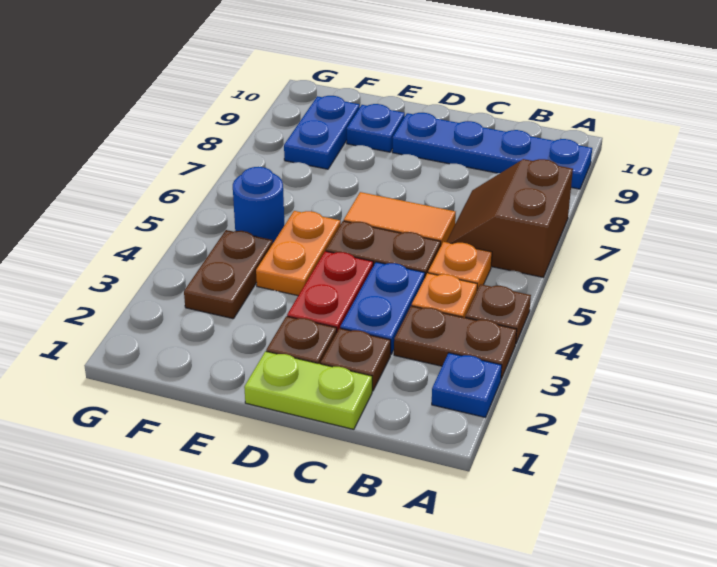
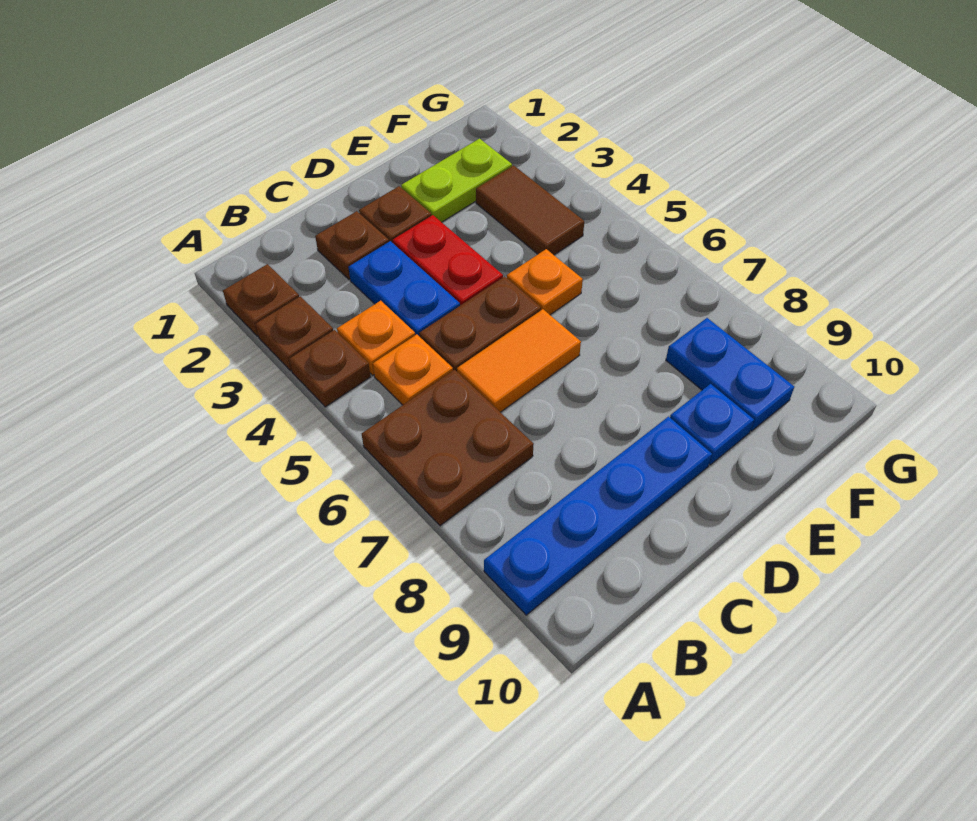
blue 1x1 plate [432,353,502,417] -> brown 1x1 plate [223,264,299,336]
brown 1x2 plate [394,306,517,379] -> brown 1x1 plate [255,296,333,371]
brown 2x2 slope [447,159,573,277] -> brown 2x2 plate [362,370,534,526]
lime 1x2 plate [244,351,372,429] -> lime 1x2 plate moved to [401,139,512,222]
orange 1x2 plate [256,211,341,296] -> orange 1x1 plate [507,249,583,315]
brown 1x2 plate [184,230,273,319] -> brown 1x2 tile [476,165,584,255]
blue 1x1 round brick [233,167,284,243] -> none

